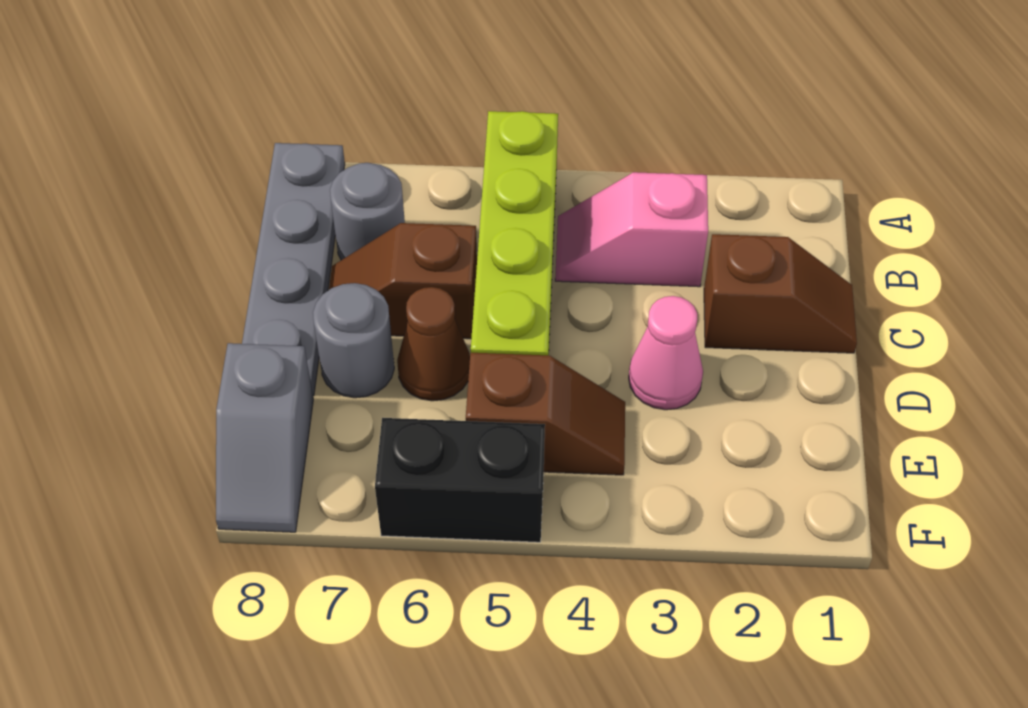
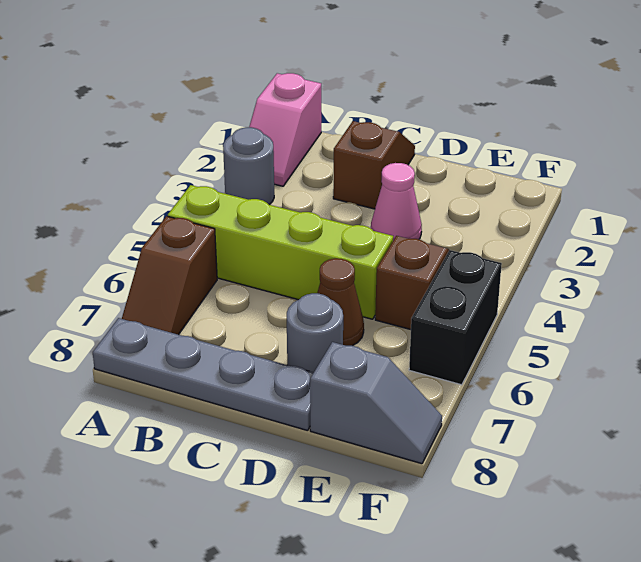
pink 1x2 slope [555,172,708,287] -> pink 1x2 slope moved to [249,73,321,186]
grey 1x1 round brick [330,163,405,260] -> grey 1x1 round brick moved to [223,127,274,205]
brown 1x2 slope [329,223,477,339] -> brown 1x2 slope moved to [122,216,217,335]

